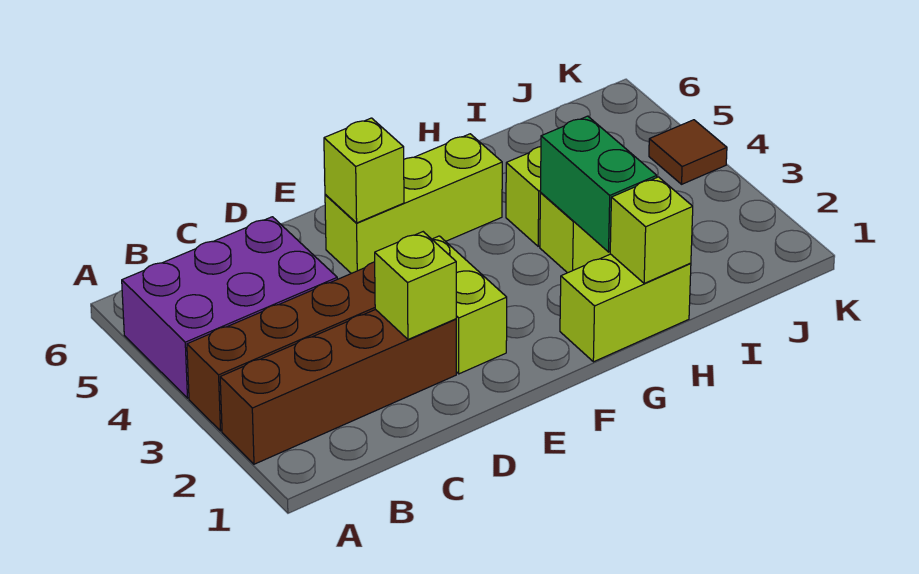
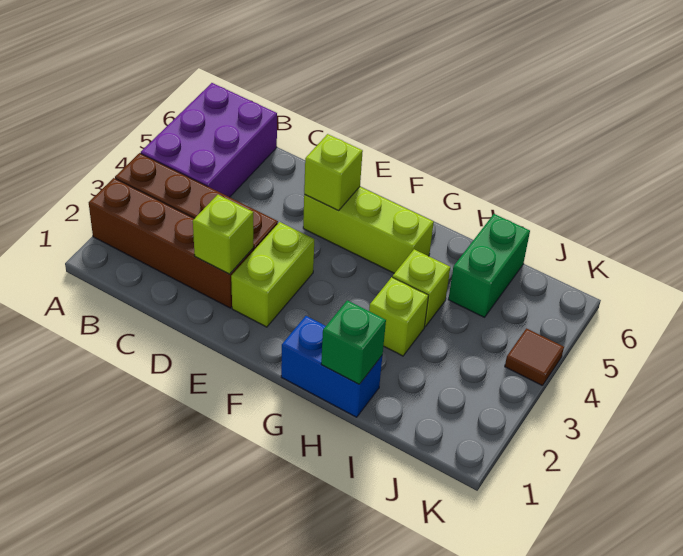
purple 2x3 brick [122,217,337,398] -> purple 2x3 brick turned to [141,83,277,197]
lime 1x2 brick [560,254,691,362] -> blue 1x2 brick [281,316,382,417]
lime 1x1 brick [610,177,693,283] -> green 1x1 brick [321,300,386,384]
green 1x2 brick [540,116,657,252] -> green 1x2 brick moved to [448,214,530,317]

